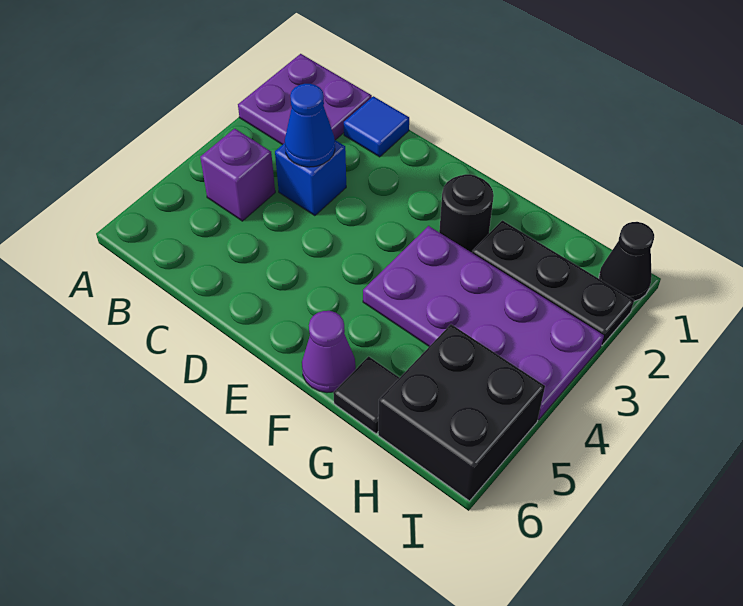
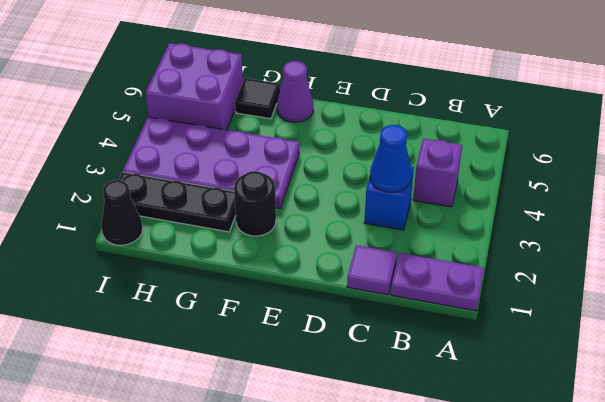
purple 2x2 plate [238,54,372,145] -> purple 1x2 plate [391,253,484,311]
blue 1x1 tile [344,96,409,157] -> purple 1x1 tile [347,245,397,295]
black 2x2 brick [378,324,545,501] -> purple 2x2 brick [146,43,243,130]

